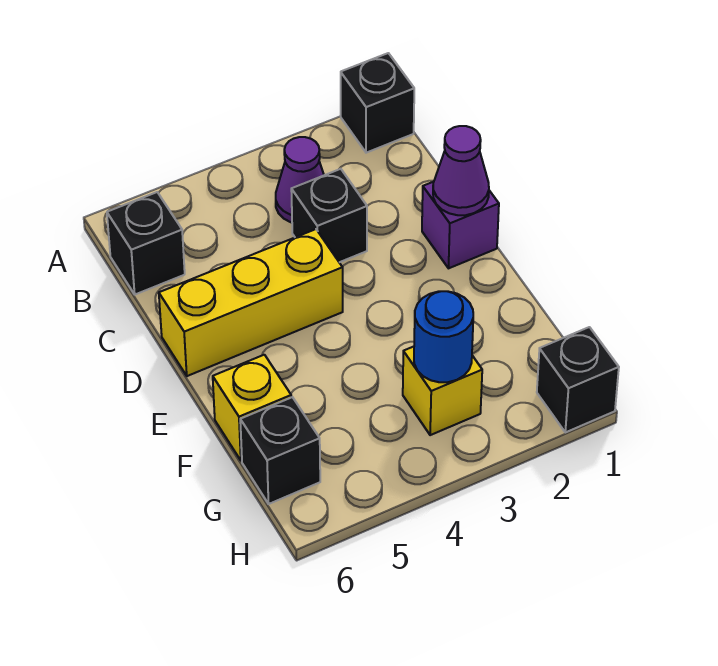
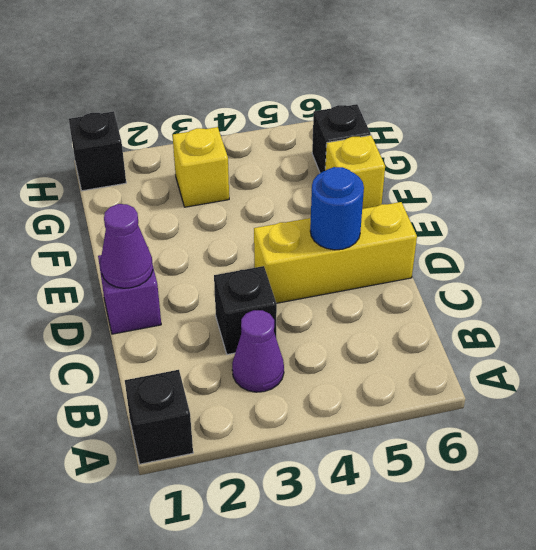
black 1x1 brick [107,192,185,295] -> none
blue 1x1 round brick [414,291,473,382] -> blue 1x1 round brick moved to [310,167,364,250]

